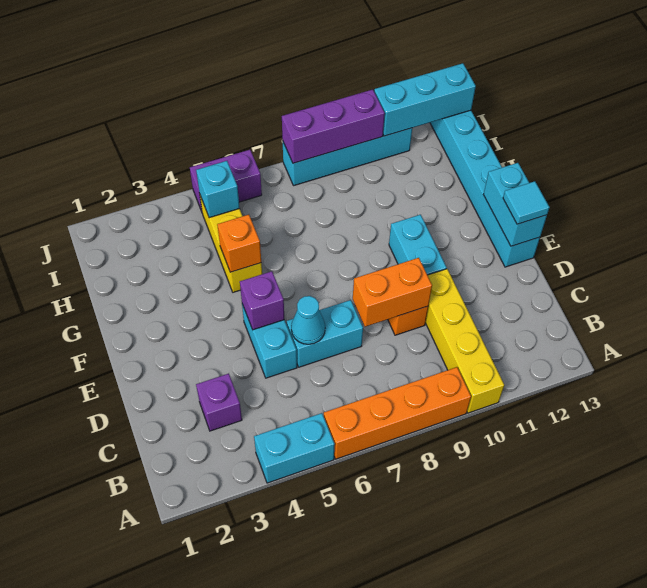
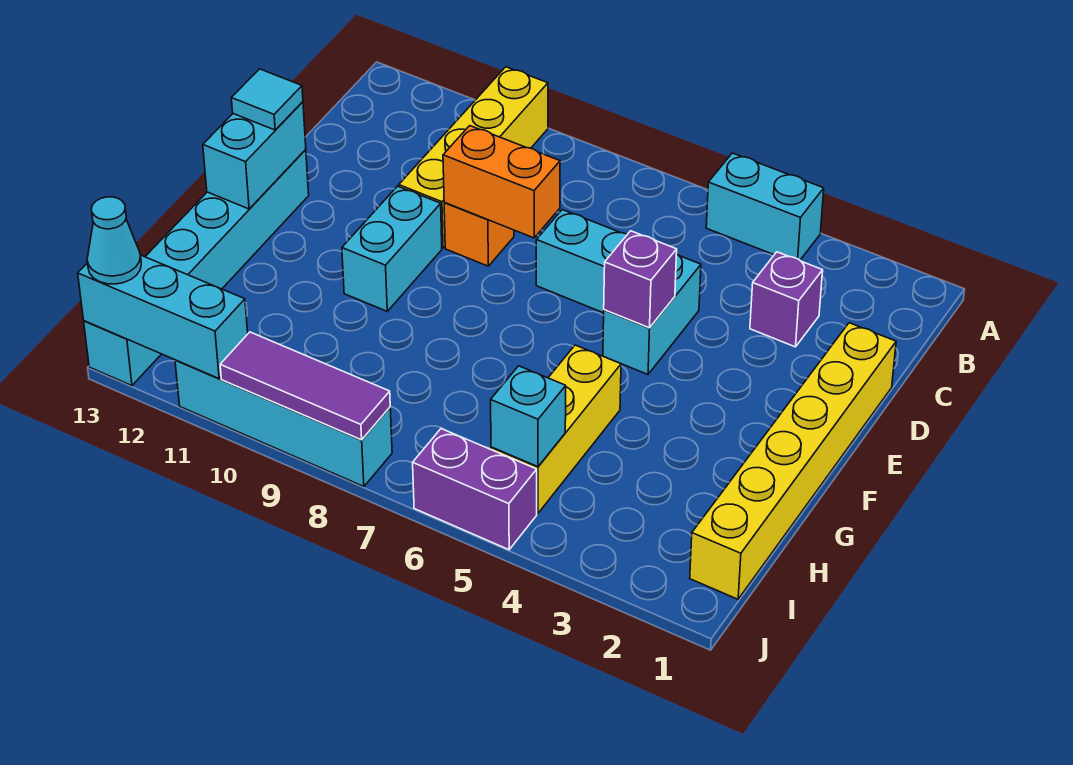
orange 1x4 brick [324,367,471,459] -> none
none -> yellow 1x6 brick [690,323,896,599]
cyan 1x1 cone [291,296,325,344] -> cyan 1x1 cone moved to [87,197,141,284]
orange 1x1 brick [217,215,261,272] -> none
purple 1x3 brick [282,90,385,163] -> purple 1x3 tile [220,332,390,440]

